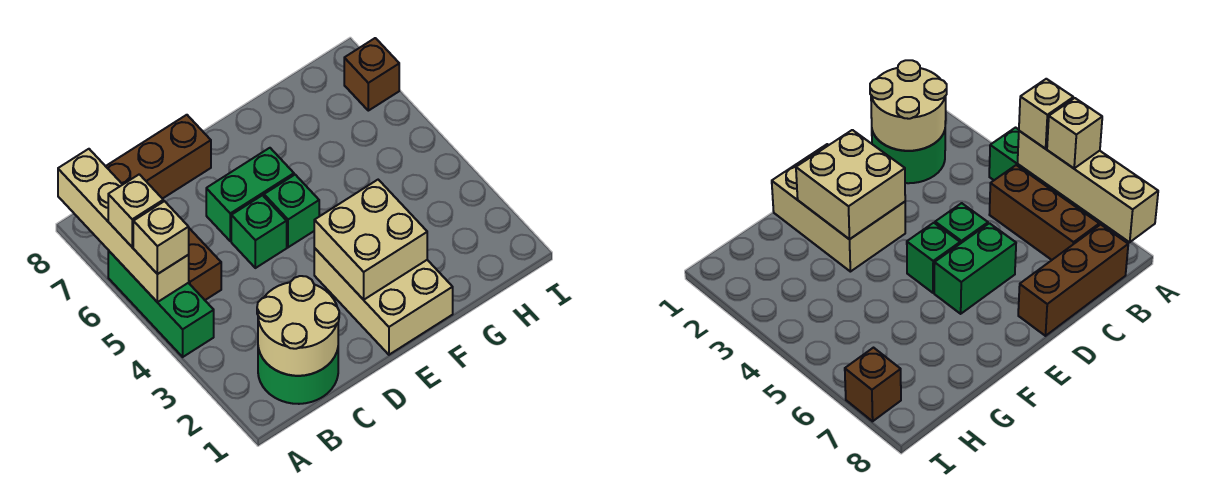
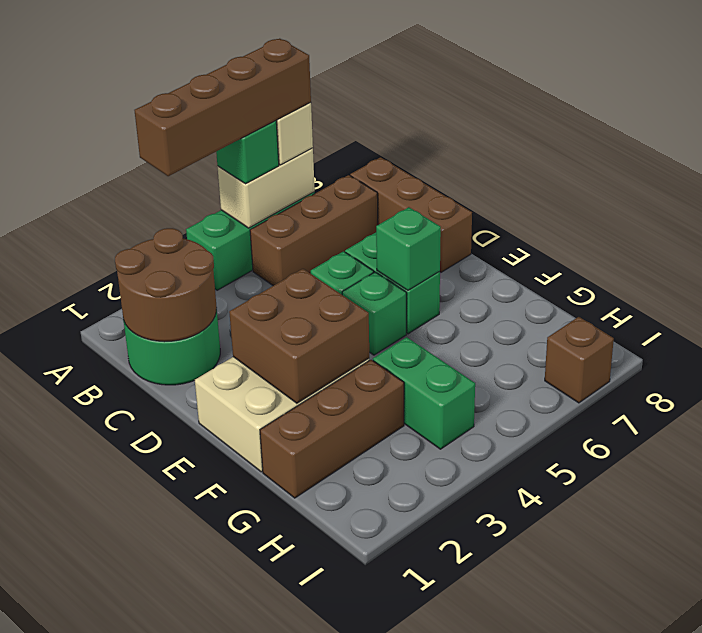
none -> brown 1x4 brick [134,39,311,176]
tan 1x4 brick [58,149,189,302] -> tan 1x2 brick [217,148,315,228]
tan 1x1 brick [133,201,189,274] -> green 1x1 brick [216,121,279,184]
tan 2x2 round brick [257,276,339,376] -> brown 2x2 round brick [115,228,217,342]
tan 2x2 brick [314,180,427,300] -> brown 2x2 brick [229,269,369,403]
none -> green 1x1 brick [376,207,441,290]
none -> brown 1x3 brick [260,360,404,498]
none -> green 1x2 brick [373,337,475,449]

